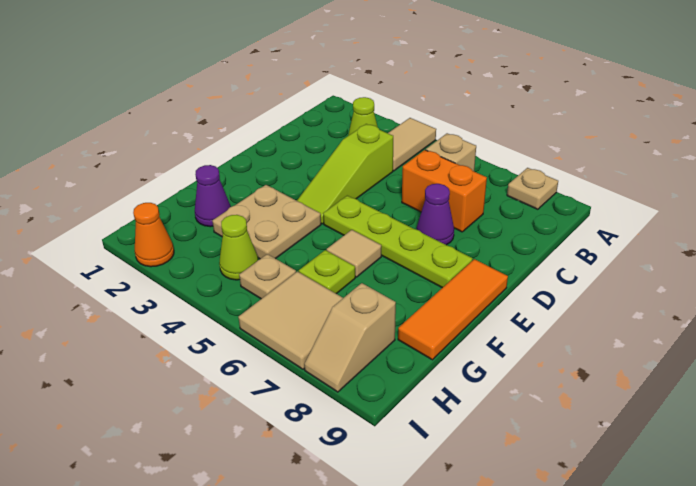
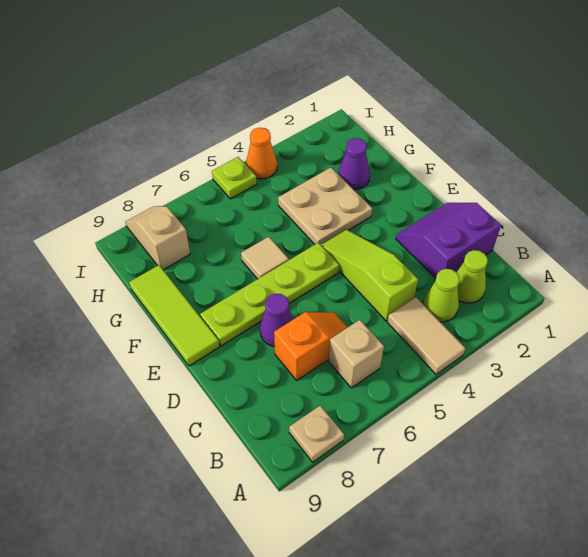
none -> purple 2x2 slope [396,203,501,278]
orange 1x2 brick [402,150,487,232] -> orange 1x2 slope [274,312,347,380]
orange 1x3 tile [398,259,508,360] -> lime 1x3 tile [129,265,219,366]
lime 1x1 plate [299,250,355,294] -> lime 1x1 plate moved to [212,157,257,199]
lime 1x1 cone [219,215,258,280] -> lime 1x1 cone moved to [457,250,488,303]
tan 1x1 plate [239,254,296,299] -> none
tan 2x2 tile [238,271,343,369] -> none
orange 1x1 cone [133,203,174,267] -> orange 1x1 cone moved to [246,128,277,179]

